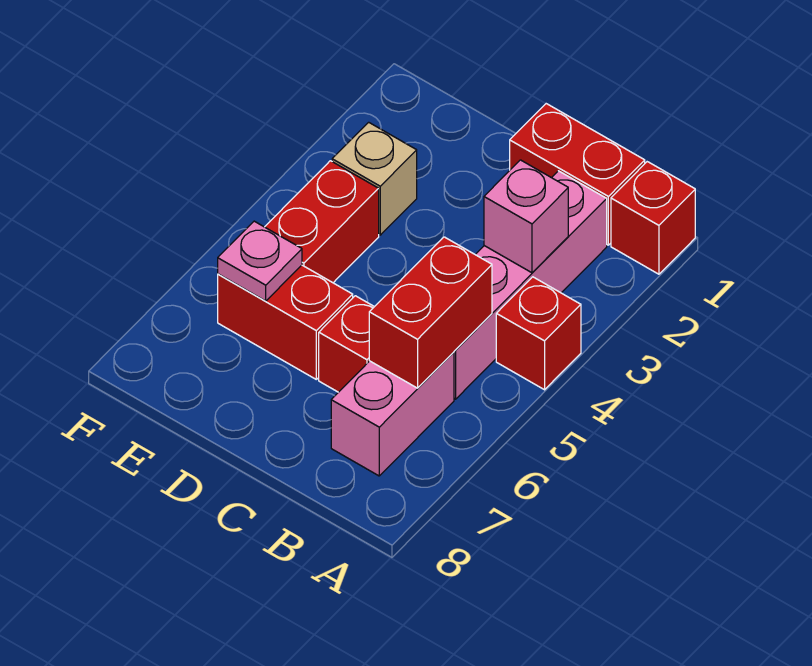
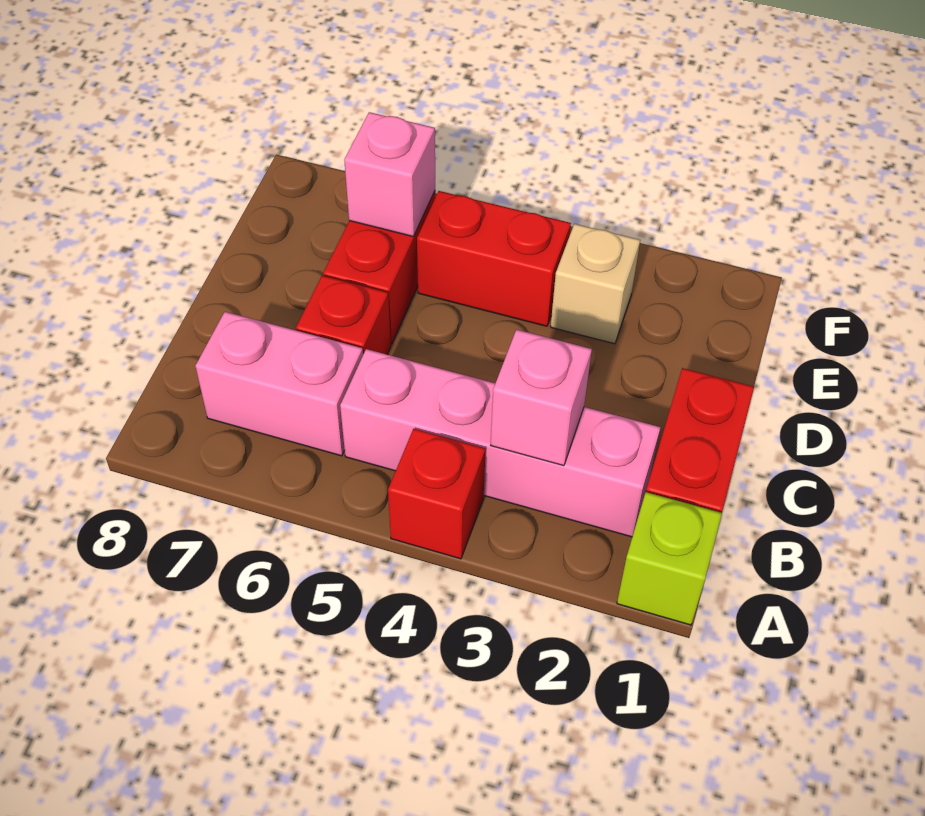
red 1x1 brick [611,162,695,274] -> lime 1x1 brick [617,492,722,625]
red 1x2 brick [369,237,492,388] -> none
pink 1x1 plate [218,221,302,301] -> pink 1x1 brick [344,112,435,237]

